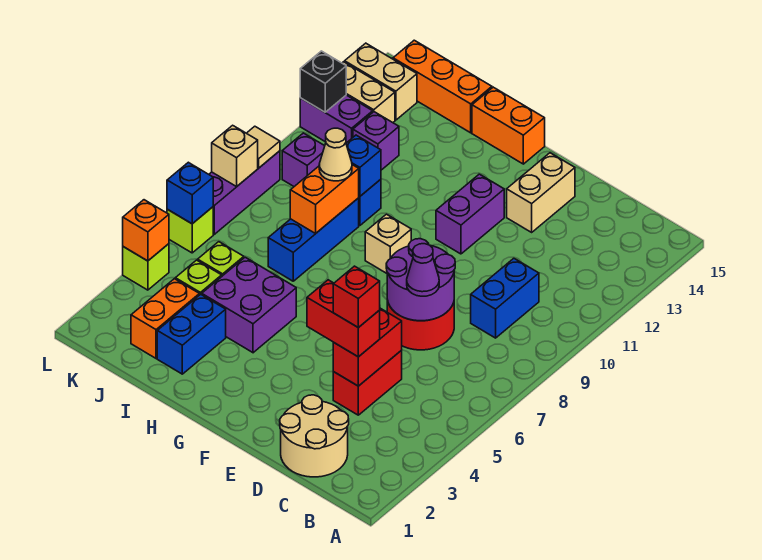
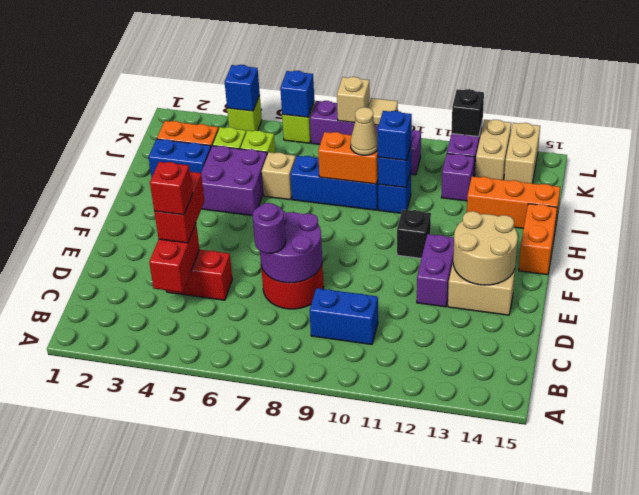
tan 2x2 round brick [280,395,349,477] -> tan 2x2 round brick moved to [453,211,518,285]
red 1x2 brick [333,308,402,386] -> red 1x2 brick turned to [149,224,200,292]
purple 1x1 cone [407,244,439,296] -> purple 1x1 round brick [253,203,286,253]
purple 1x2 brick [436,174,504,254] -> purple 1x2 brick turned to [417,234,454,307]
tan 1x1 brick [365,214,411,273] -> tan 1x1 brick moved to [262,152,296,200]
none -> black 1x1 brick [397,209,431,258]
none -> blue 1x1 brick [377,111,412,160]
orange 1x3 brick [393,40,492,133] -> orange 1x3 brick turned to [467,176,560,228]
orange 1x1 brick [123,200,169,261] -> blue 1x1 brick [225,65,260,111]

